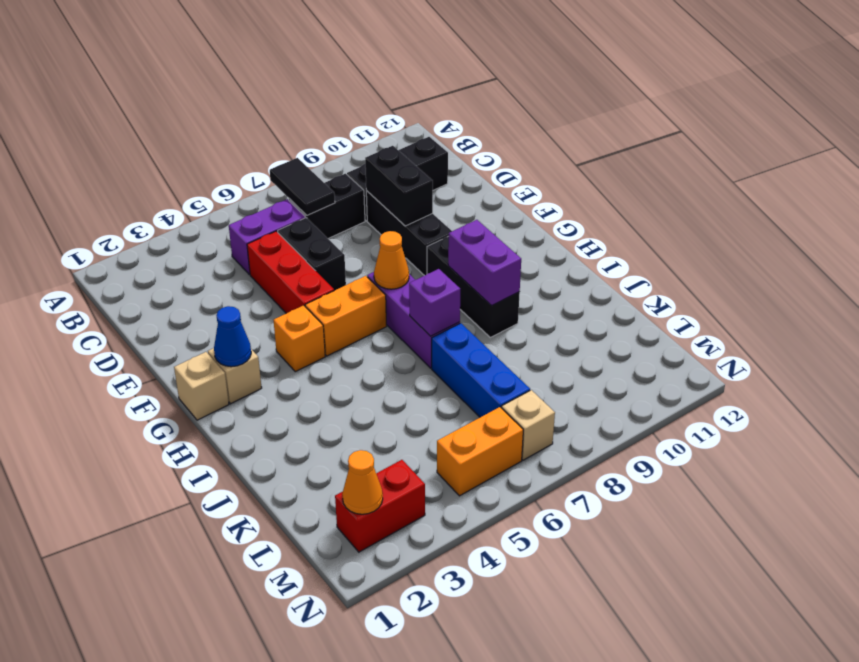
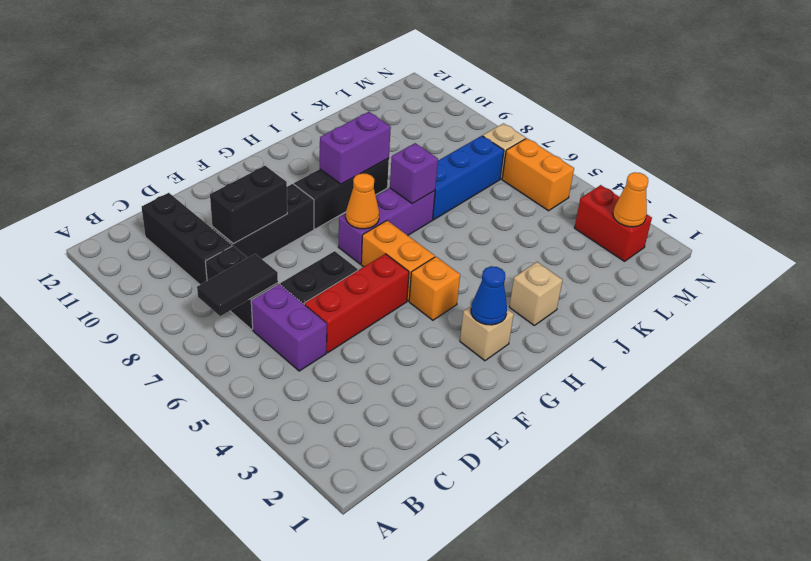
tan 1x1 brick [174,352,229,420] -> tan 1x1 brick moved to [509,262,563,325]

